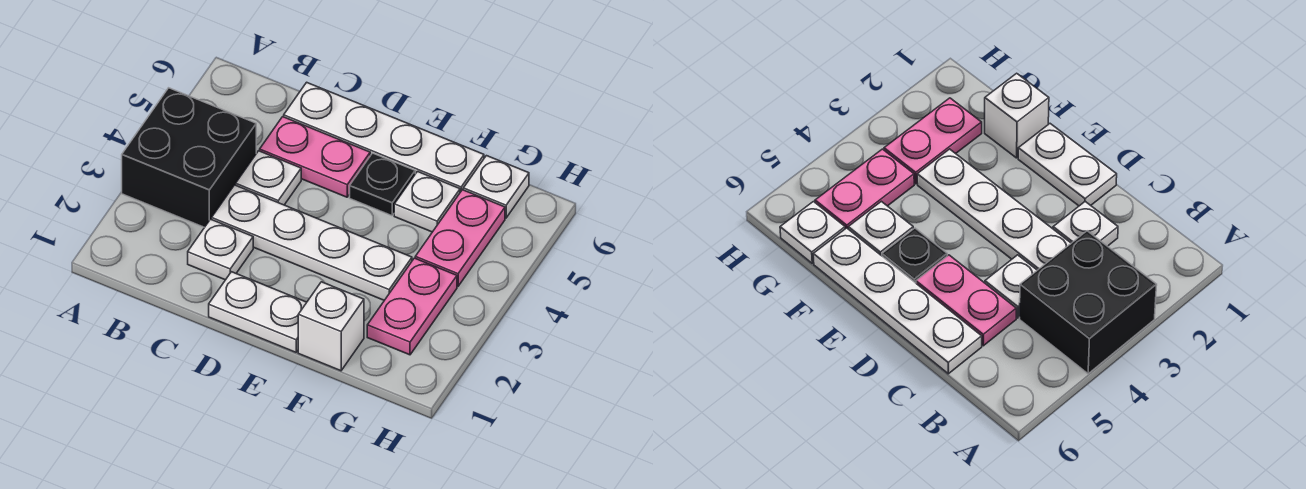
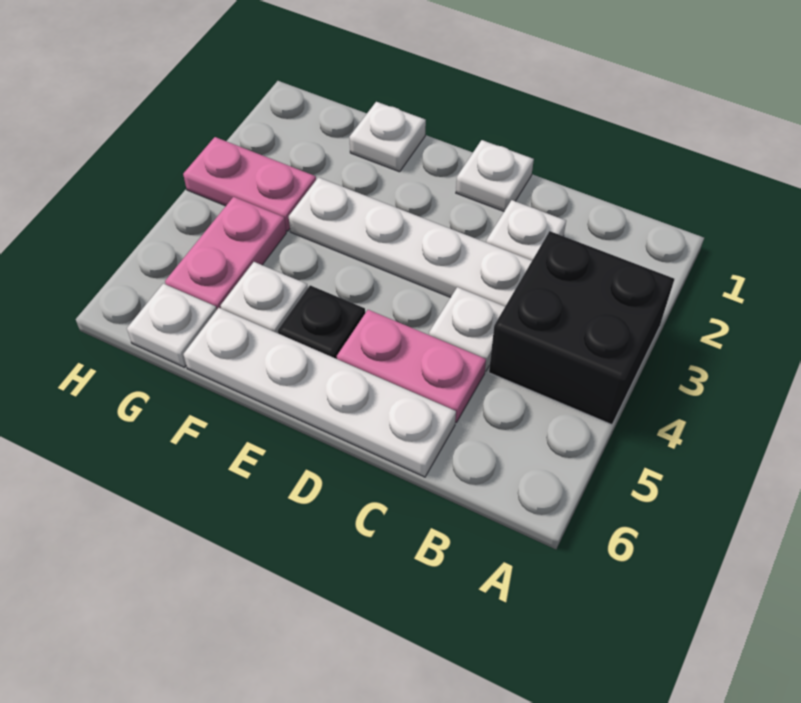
white 1x2 plate [209,272,307,352] -> white 1x1 plate [456,140,534,211]
white 1x1 brick [298,282,364,371] -> white 1x1 plate [349,102,426,172]
pink 1x2 plate [367,258,457,355] -> pink 1x2 plate turned to [183,137,316,231]

